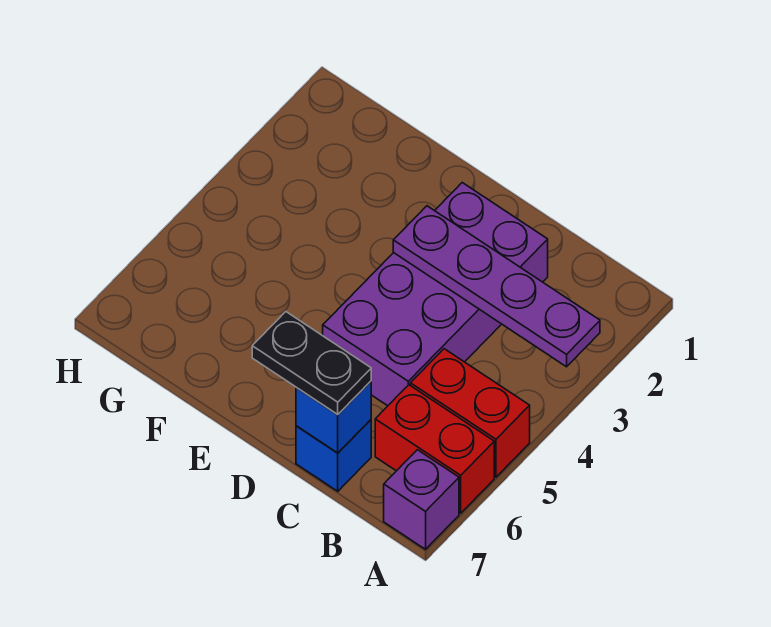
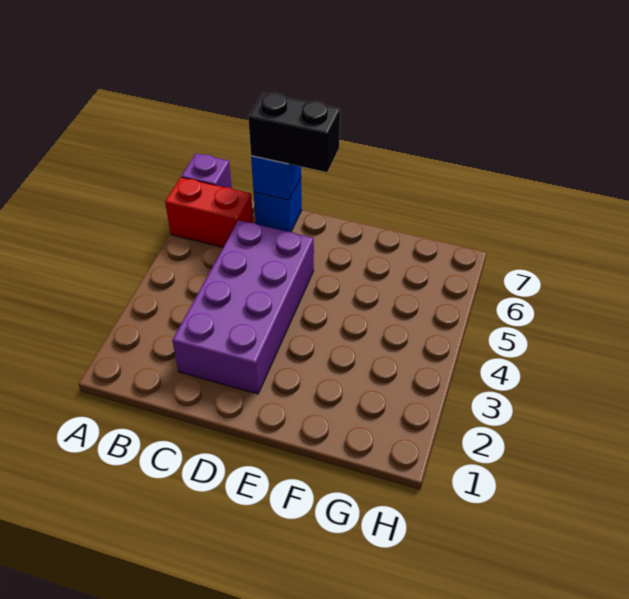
purple 1x4 plate [393,206,600,367] -> none
red 1x2 brick [410,349,530,477] -> none
black 1x2 plate [252,312,371,415] -> black 1x2 brick [248,93,340,172]

